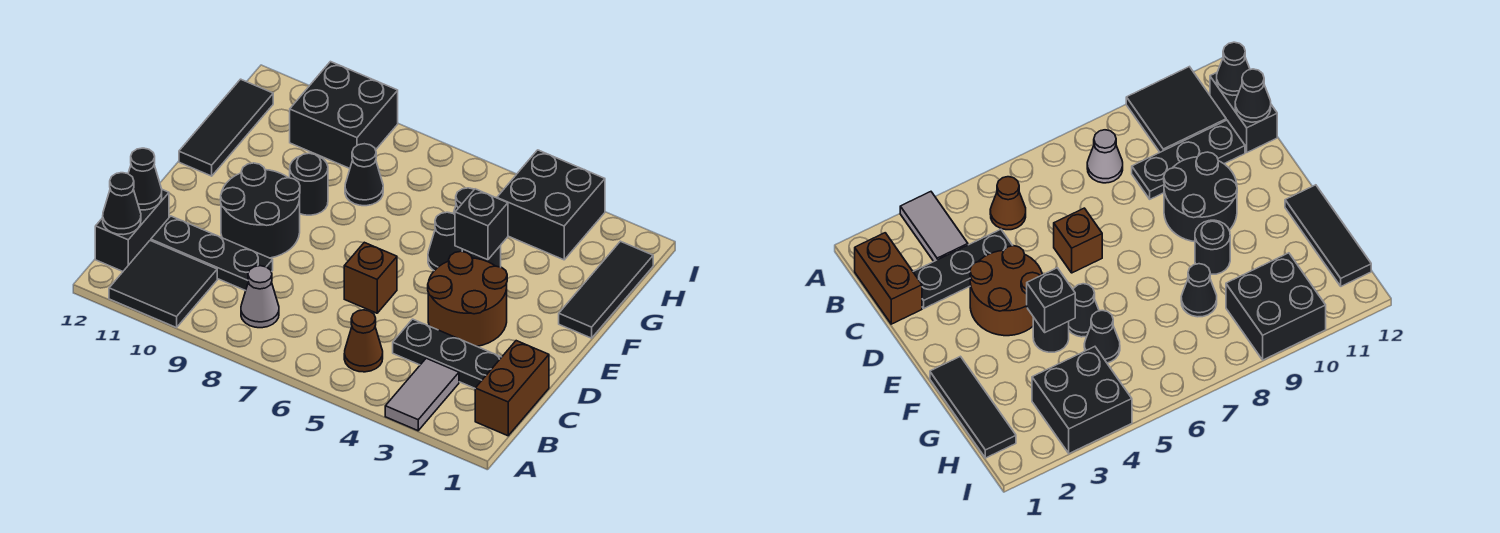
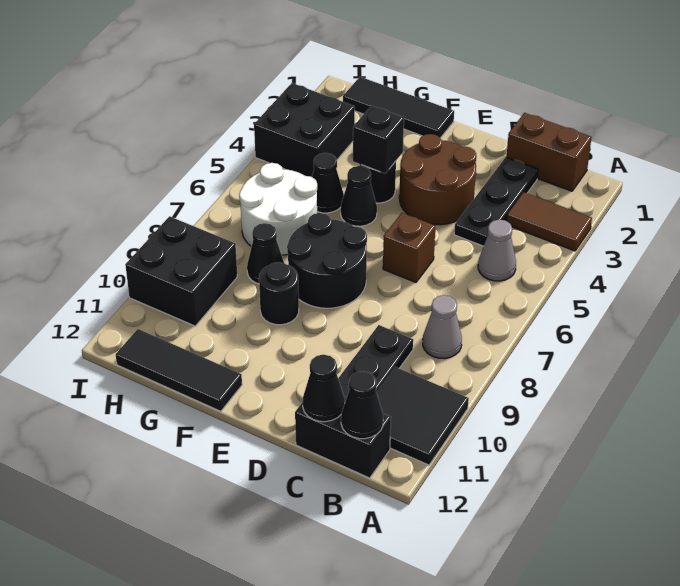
grey 1x2 tile [385,358,459,431] -> brown 1x2 tile [507,192,592,251]
brown 1x1 cone [344,310,383,372] -> grey 1x1 cone [478,220,516,281]
black 2x2 round brick [221,163,300,258] -> black 2x2 round brick moved to [287,213,367,308]
none -> white 2x2 round brick [239,163,317,255]

